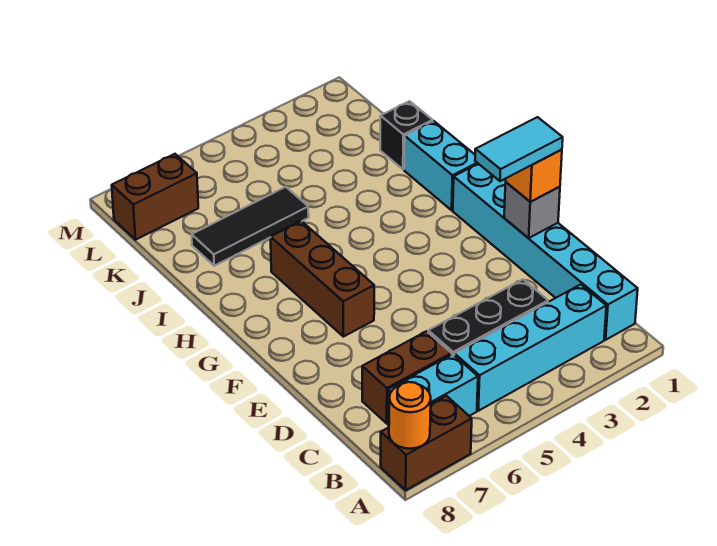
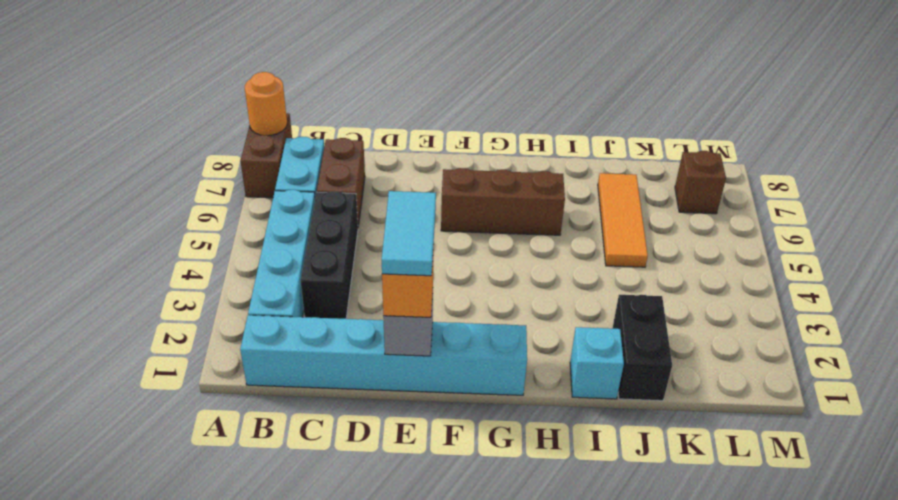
cyan 1x2 brick [404,121,478,210] -> cyan 1x1 brick [570,327,624,399]
black 1x1 brick [380,101,433,169] -> black 1x2 brick [612,295,672,401]
black 1x3 tile [192,187,309,266] -> orange 1x3 tile [598,173,648,267]
brown 1x2 brick [112,154,198,240] -> brown 1x1 brick [675,151,726,214]

